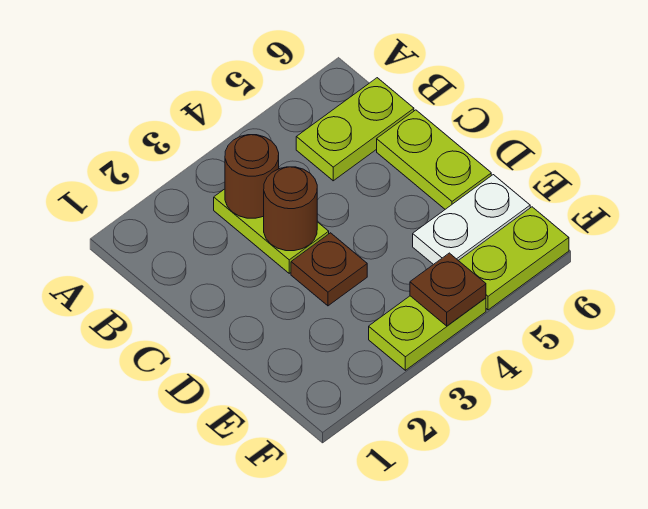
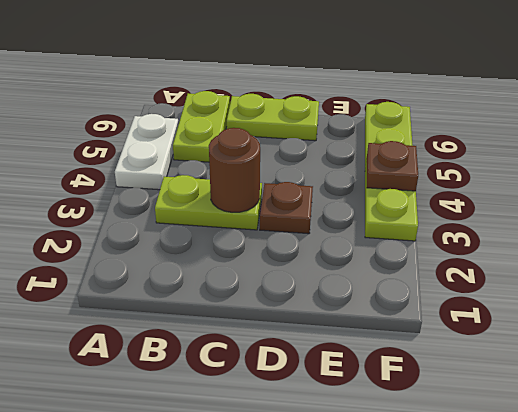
brown 1x1 round brick [225,135,279,218] -> none
white 1x2 plate [413,175,530,265] -> white 1x2 plate moved to [115,114,179,190]

